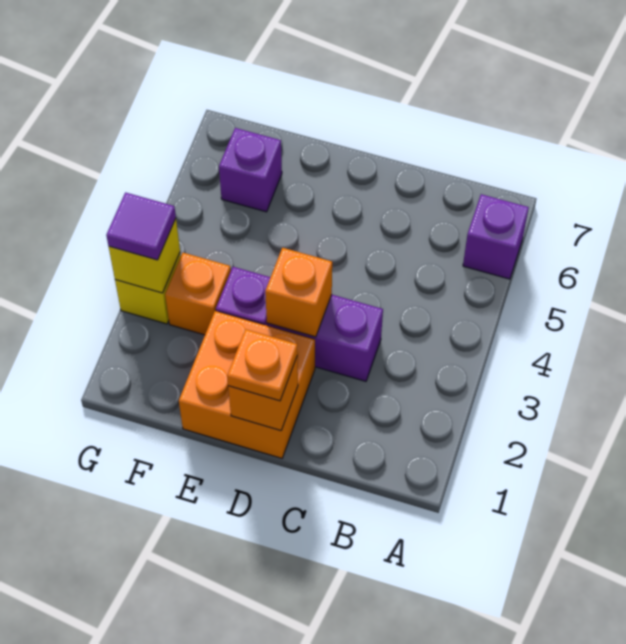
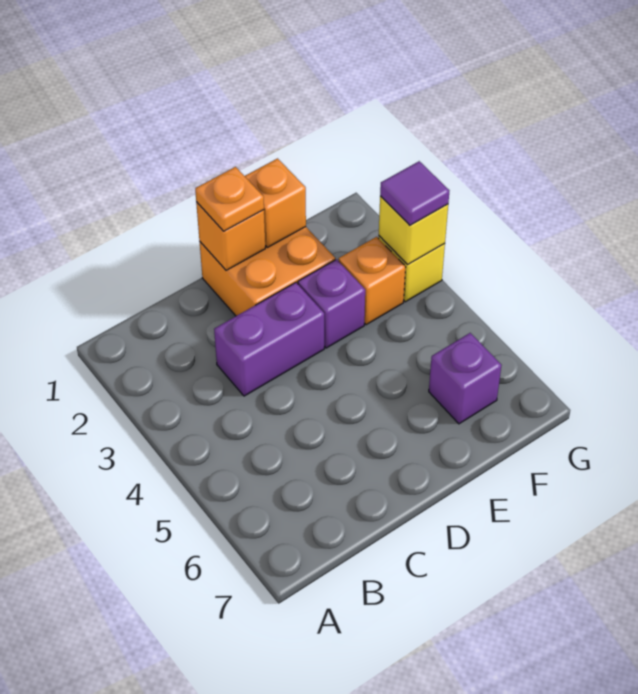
purple 1x1 brick [463,194,529,279] -> none
orange 1x1 brick [265,248,332,337] -> orange 1x1 brick moved to [245,158,306,248]

